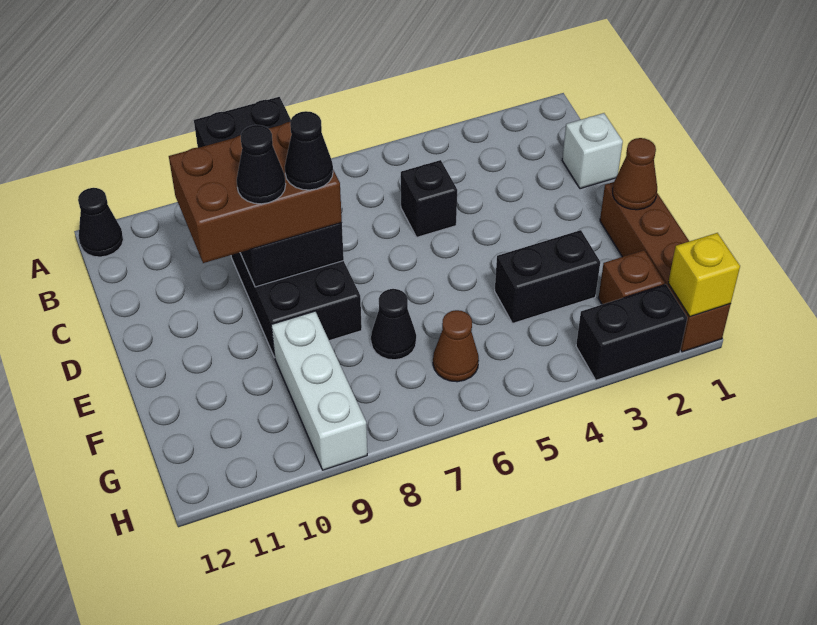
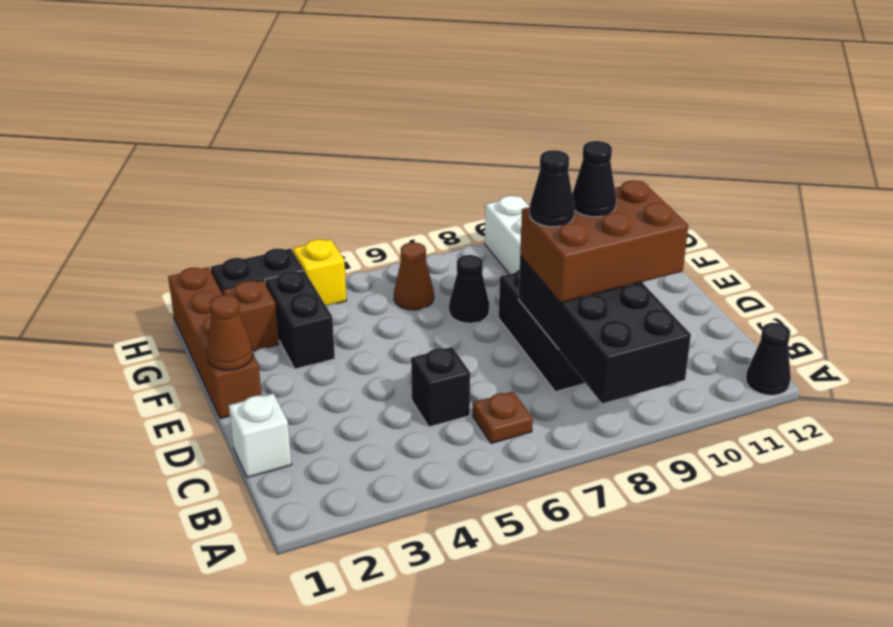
none -> brown 1x1 plate [473,392,533,444]
black 1x2 brick [495,230,600,323] -> black 1x2 brick turned to [265,271,335,369]
yellow 1x1 brick [668,233,740,317] -> yellow 1x1 brick moved to [293,239,347,305]

